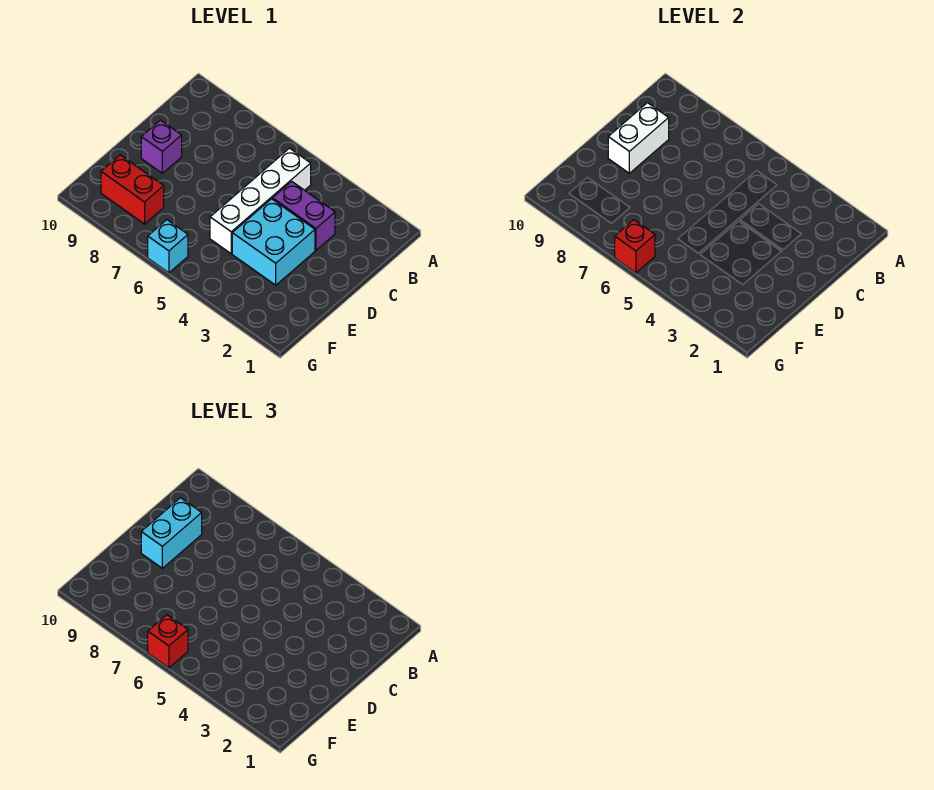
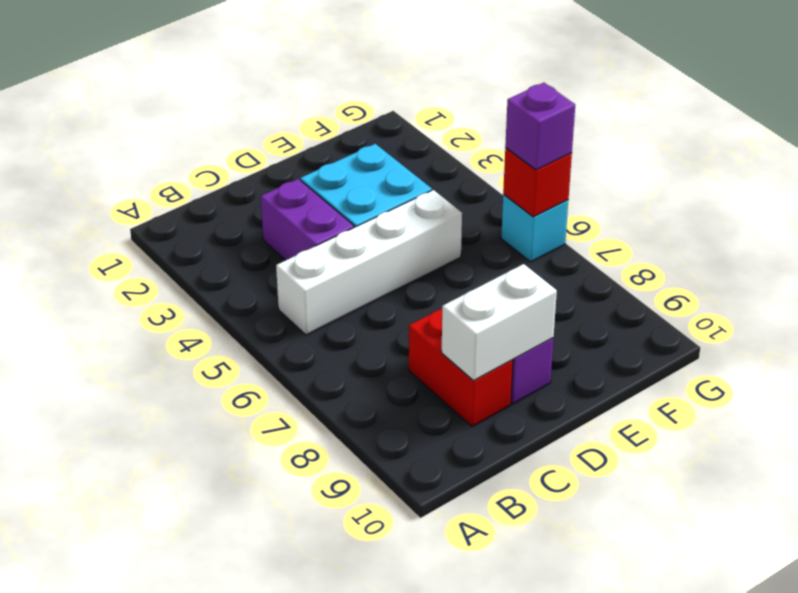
cyan 1x2 brick [141,498,202,568] -> none
red 1x2 brick [101,155,164,224] -> red 1x2 brick moved to [409,308,513,426]
red 1x1 brick [148,615,188,668] -> purple 1x1 brick [505,83,575,170]

